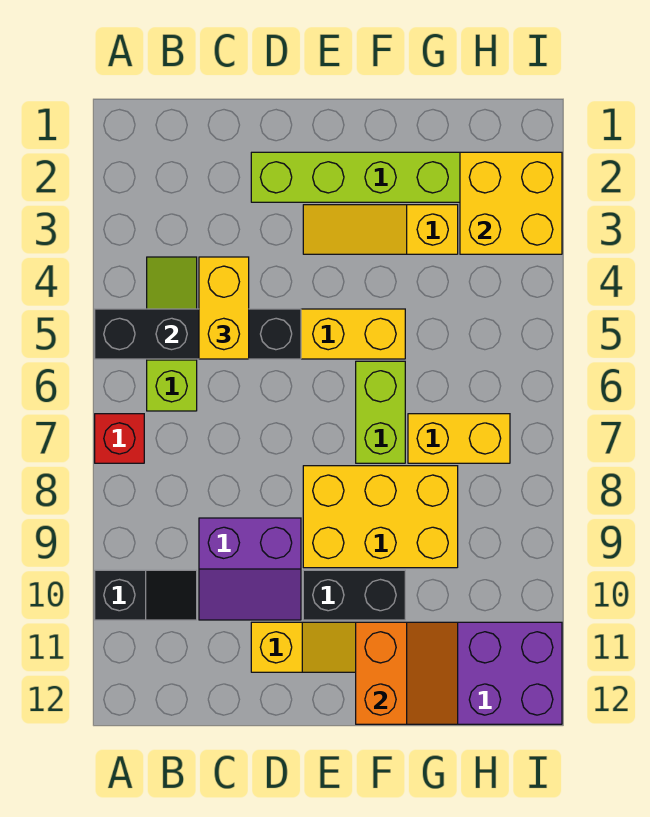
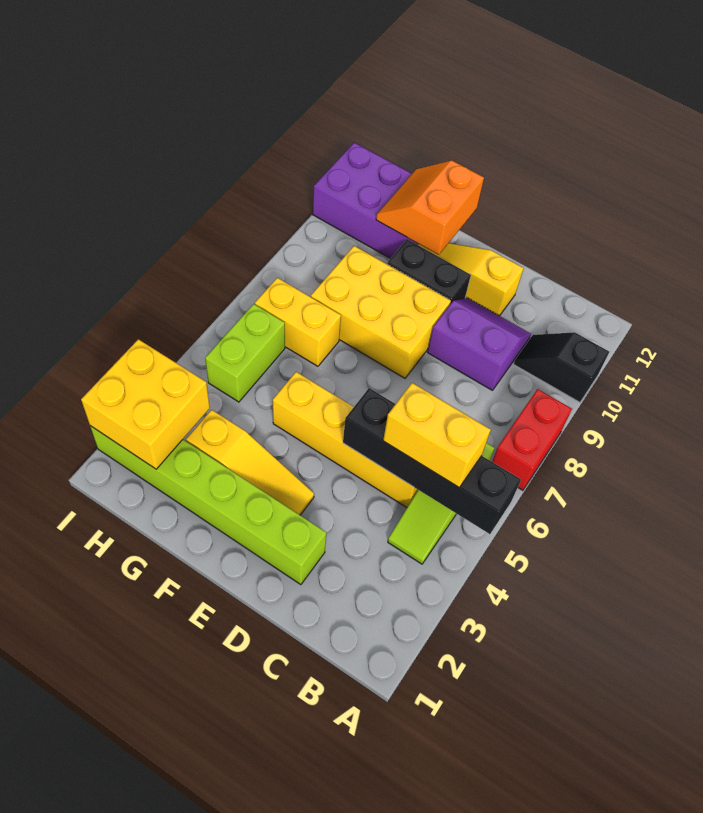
red 1x1 brick [95,414,144,463] -> red 1x2 brick [492,389,572,490]
yellow 1x2 brick [199,257,249,359] -> yellow 1x2 brick turned to [383,383,491,487]
lime 1x2 brick [356,361,405,463] -> lime 1x2 brick moved to [205,304,285,402]

